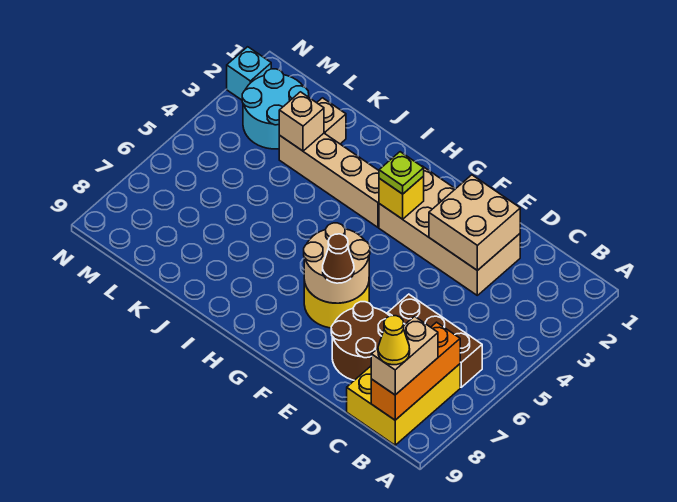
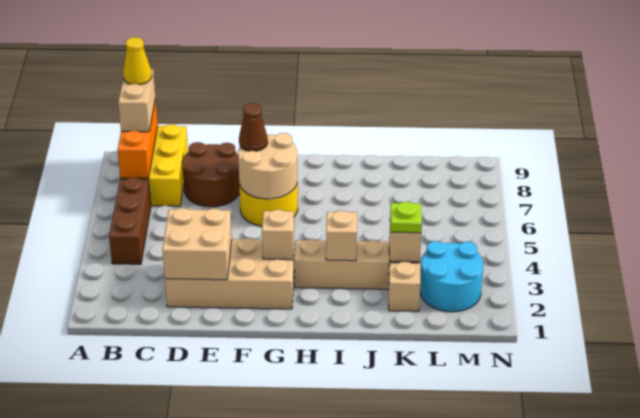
brown 1x3 brick [388,294,482,387] -> brown 1x3 brick turned to [109,178,151,264]
yellow 1x1 brick [379,176,424,219] -> tan 1x1 brick [262,210,294,260]
lime 1x1 plate [379,152,424,194] -> lime 1x1 plate moved to [390,202,422,233]
none -> tan 1x1 brick [326,211,357,261]
cyan 1x1 brick [227,47,271,100] -> none

